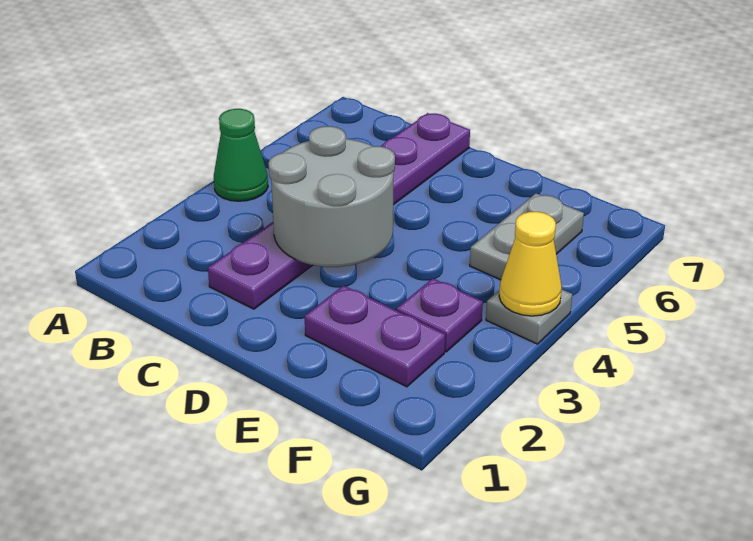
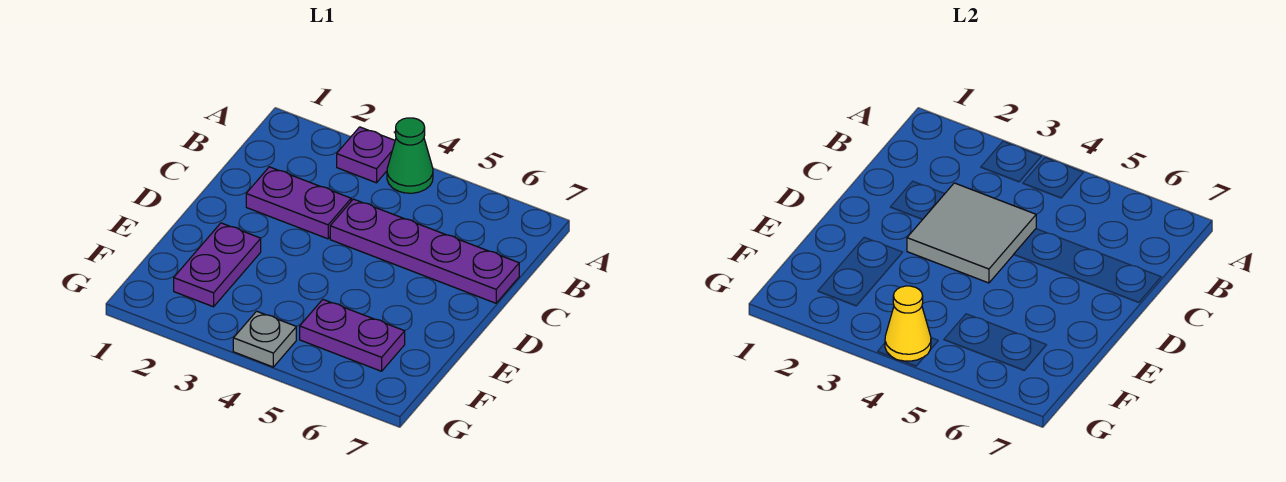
grey 2x2 round brick [268,126,395,267] -> grey 2x2 tile [907,183,1036,283]
purple 1x1 plate [396,278,483,352] -> purple 1x1 plate moved to [337,127,395,183]
grey 1x2 plate [470,193,584,280] -> purple 1x2 plate [300,300,405,371]

